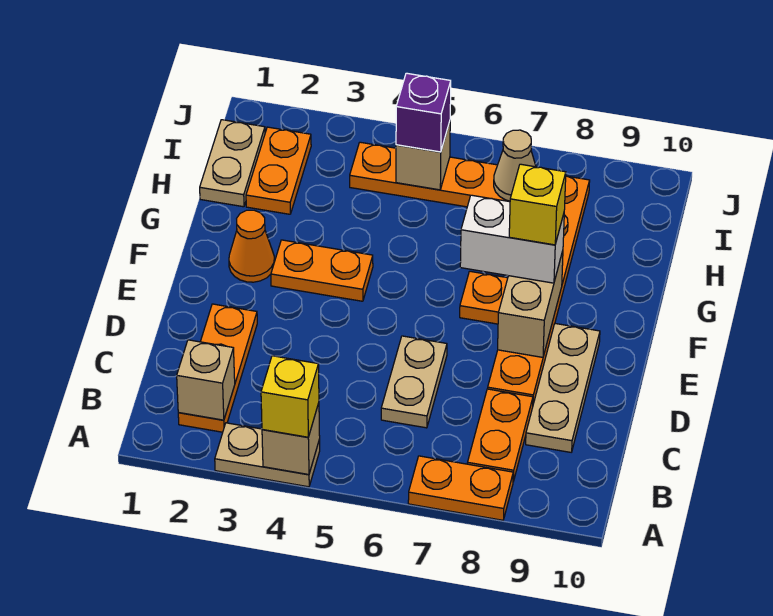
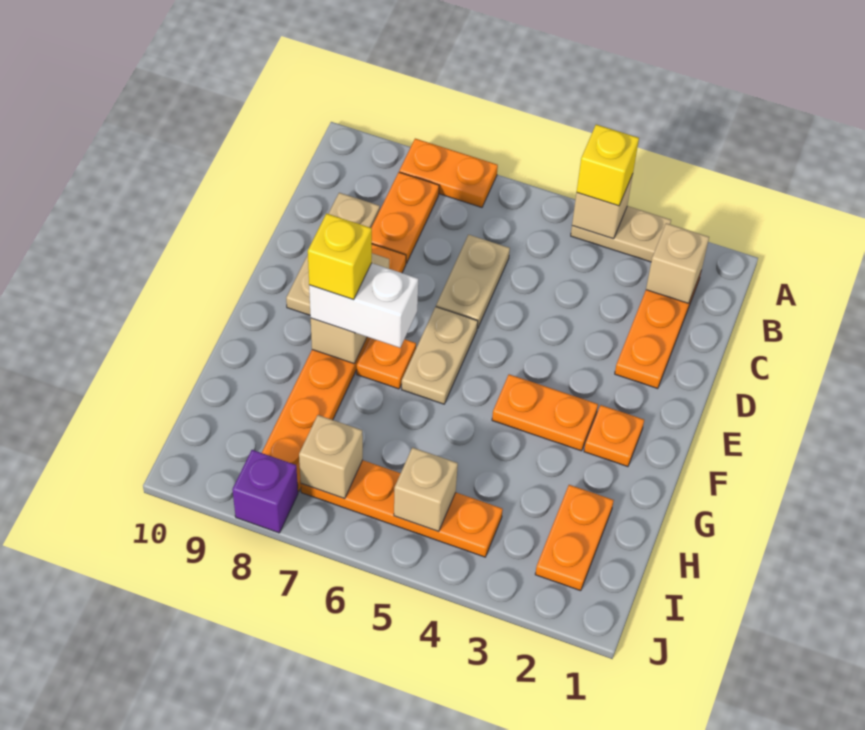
orange 1x1 cone [229,210,275,282] -> orange 1x1 plate [584,405,644,467]
tan 1x2 plate [200,120,265,207] -> tan 1x2 plate moved to [402,307,478,404]
purple 1x1 brick [396,73,451,152] -> purple 1x1 brick moved to [232,450,298,533]
tan 1x1 cone [494,130,536,201] -> tan 1x1 brick [299,415,363,499]

